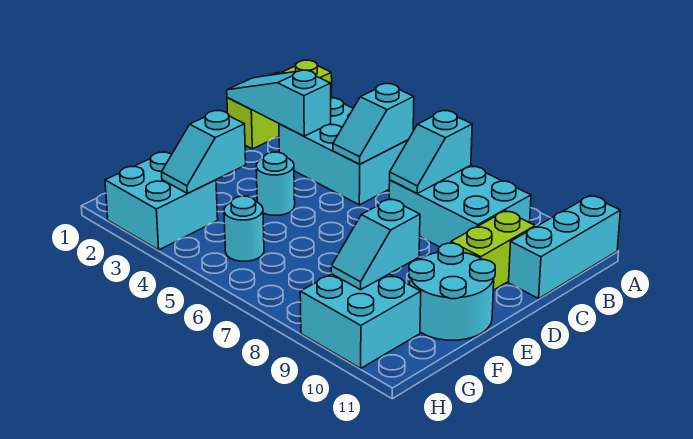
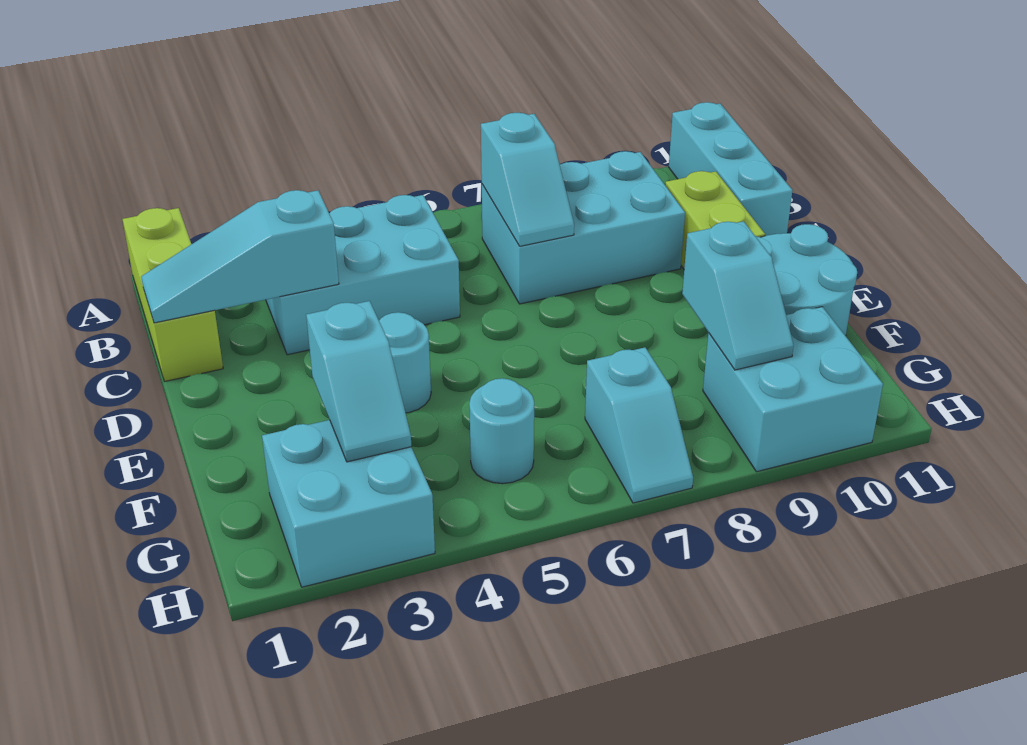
cyan 1x2 slope [333,84,414,164] -> cyan 1x2 slope moved to [585,347,693,503]

